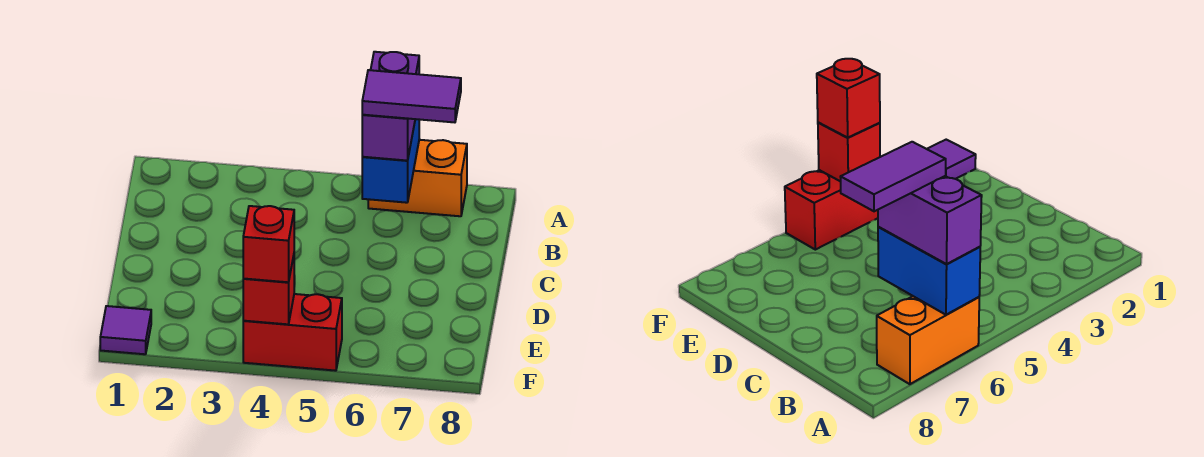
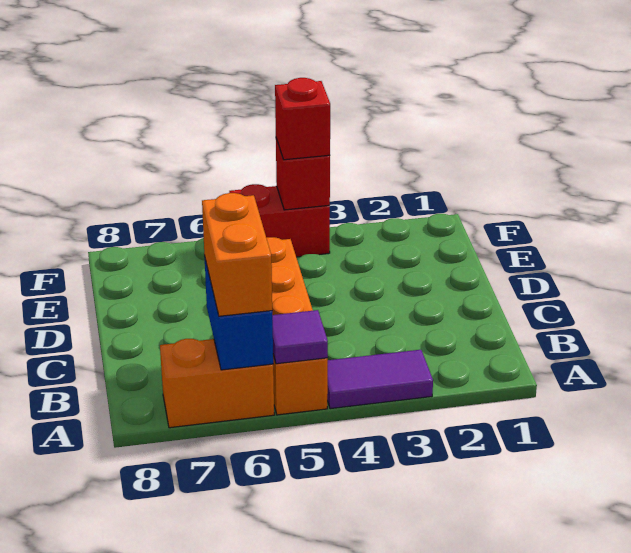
none -> orange 1x4 brick [267,237,328,415]
purple 1x2 brick [362,52,419,161] -> orange 1x2 brick [202,193,272,316]
purple 1x2 tile [362,70,461,122] -> purple 1x2 tile moved to [327,350,433,409]
purple 1x1 tile [100,306,151,354] -> purple 1x1 tile moved to [272,310,328,364]

